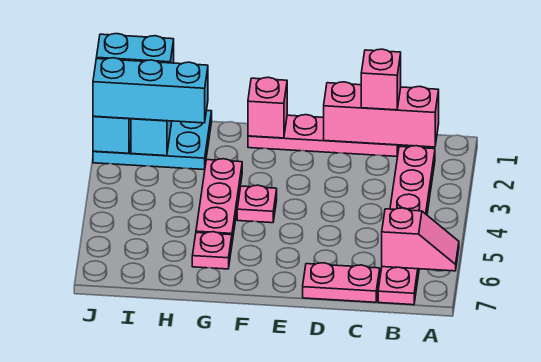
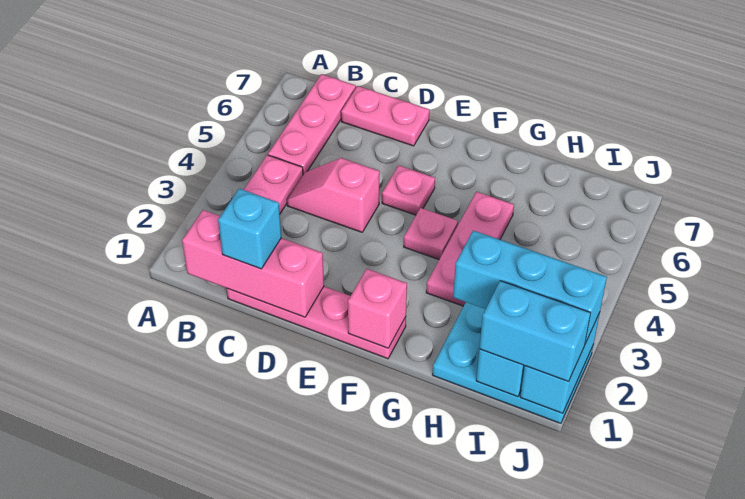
pink 1x2 slope [382,208,459,271] -> pink 1x2 slope moved to [287,158,379,232]
pink 1x1 brick [361,49,401,110] -> cyan 1x1 brick [218,189,281,269]
pink 1x1 plate [192,232,232,269] -> pink 1x1 plate moved to [382,165,435,215]

